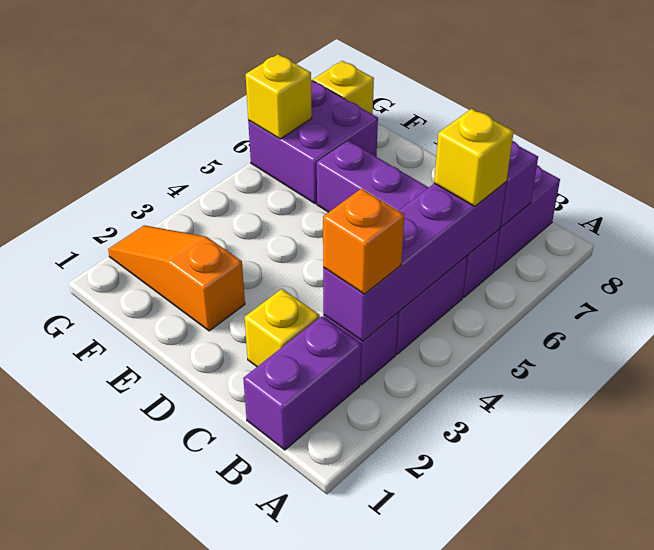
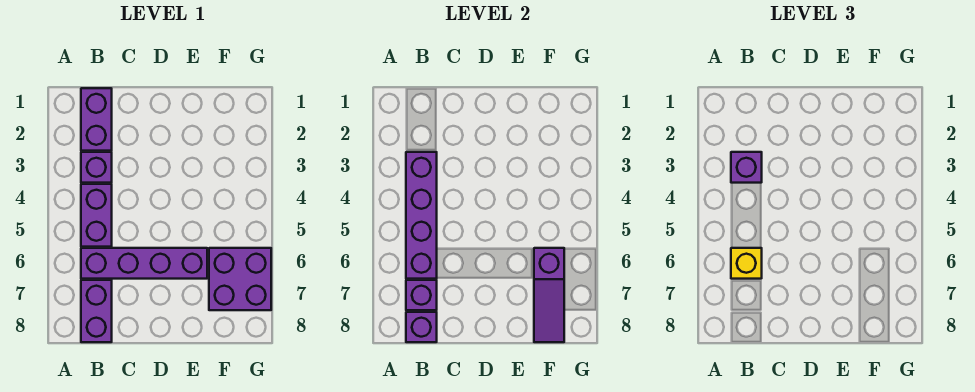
orange 1x1 brick [323,189,404,294] -> purple 1x1 brick [731,152,762,183]
none -> purple 1x1 brick [406,312,437,342]
yellow 1x1 brick [245,289,320,367] -> none
orange 1x3 slope [108,225,245,331] -> none
none -> purple 1x3 slope [534,248,564,342]
yellow 1x1 brick [246,54,312,139] -> none
yellow 1x1 brick [313,61,374,114] -> none

